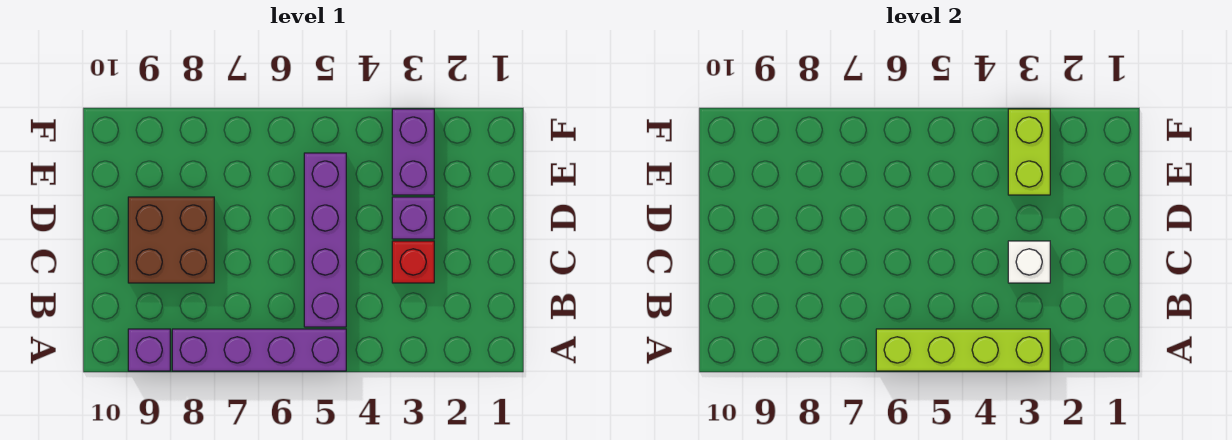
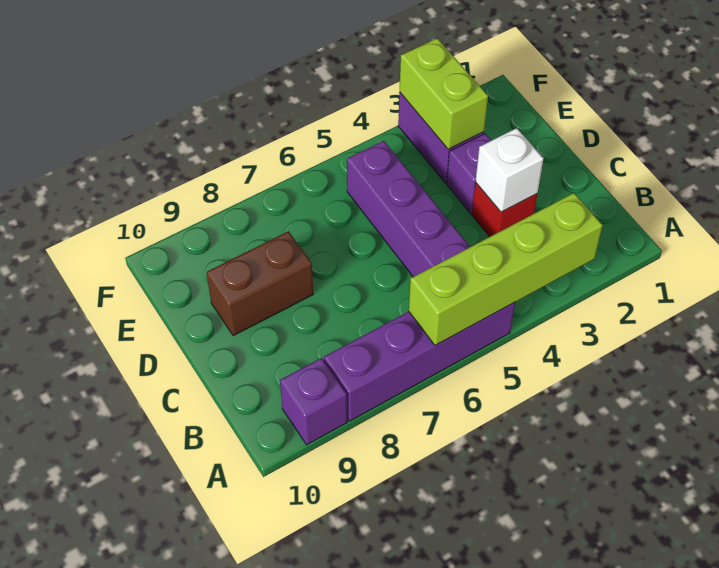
brown 2x2 brick [128,197,214,283] -> brown 1x2 brick [206,231,313,336]

